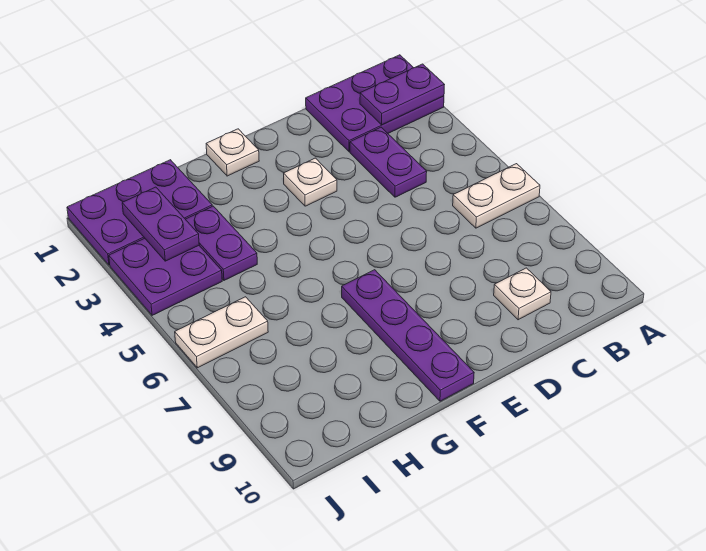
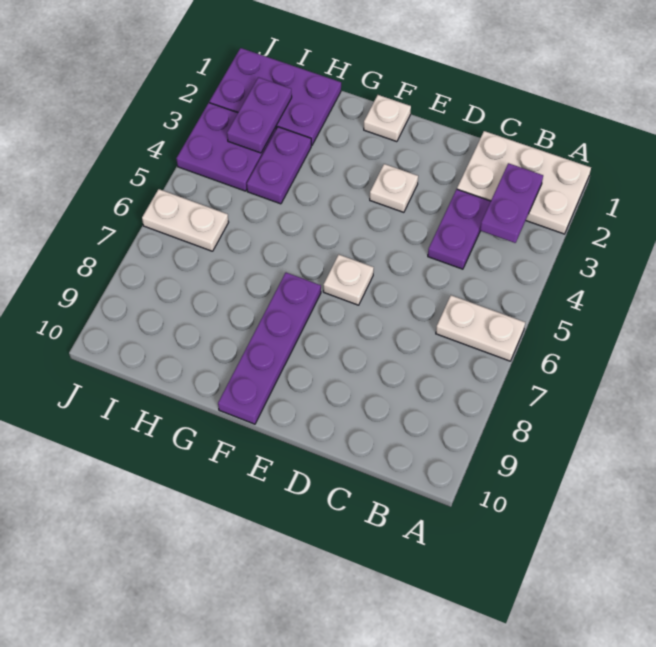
purple 2x3 plate [306,55,444,152] -> white 2x3 plate [457,131,591,234]
purple 1x2 plate [360,64,445,125] -> purple 1x2 plate turned to [480,163,543,243]
white 1x1 plate [494,268,551,320] -> white 1x1 plate moved to [323,255,374,305]

